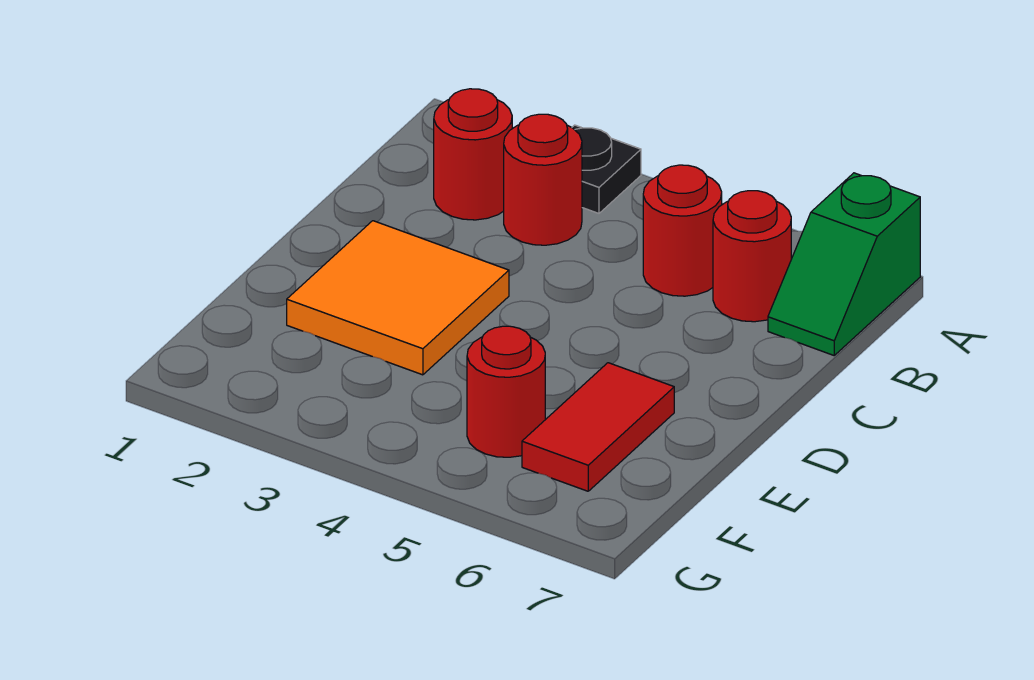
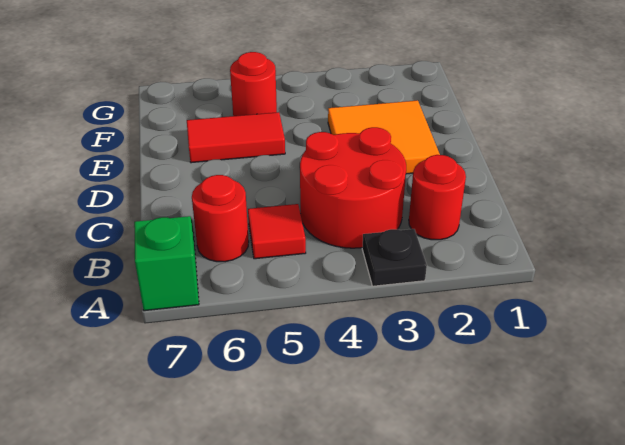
red 1x1 round brick [504,114,582,245] -> red 2x2 round brick [300,127,406,248]
red 1x1 round brick [643,165,722,296] -> red 1x1 tile [248,204,306,259]
red 1x2 tile [522,363,674,491] -> red 1x2 tile turned to [187,112,285,163]

